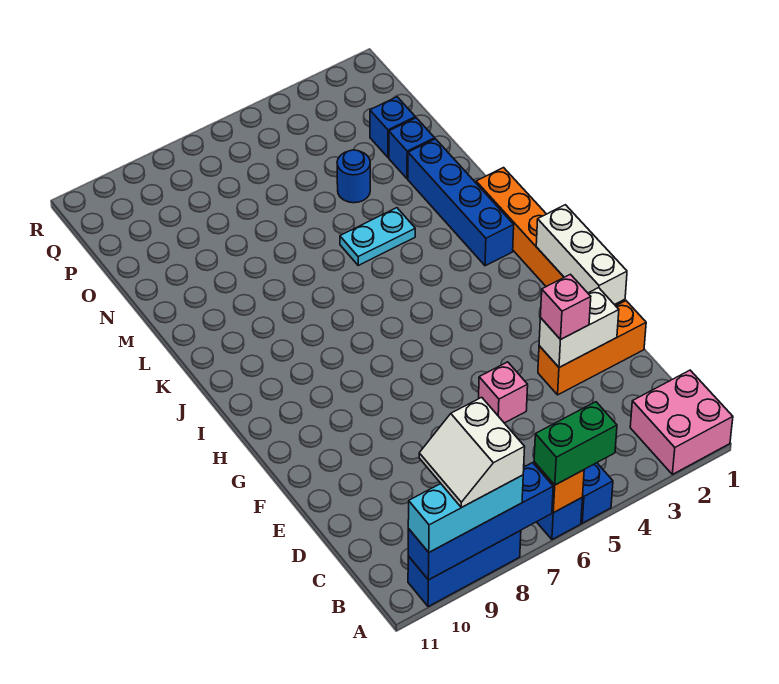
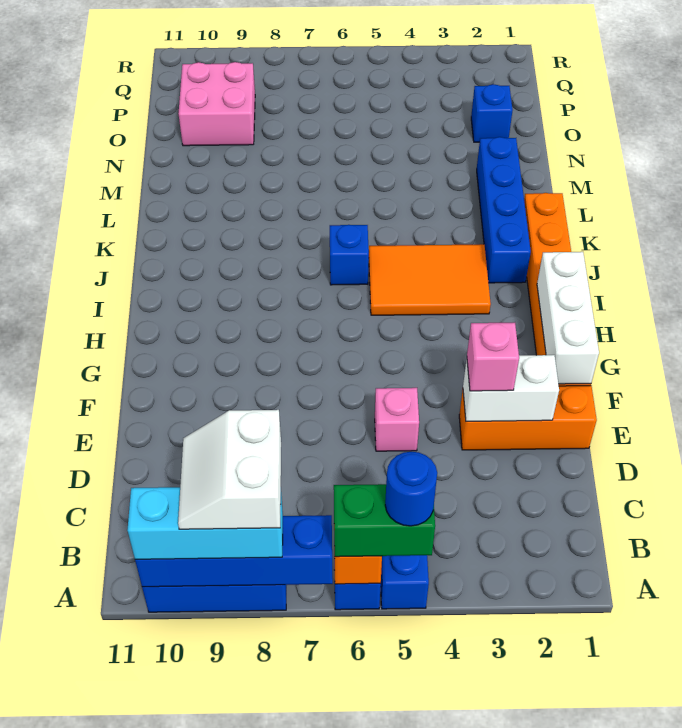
pink 2x2 brick [630,370,733,474] -> pink 2x2 brick moved to [179,62,255,146]
none -> orange 2x3 tile [369,244,491,315]
cyan 1x2 plate [340,208,415,265] -> none
blue 1x1 brick [389,118,435,179] -> blue 1x1 brick moved to [330,225,369,285]
blue 1x1 round brick [337,150,370,203] -> blue 1x1 round brick moved to [385,452,437,526]

